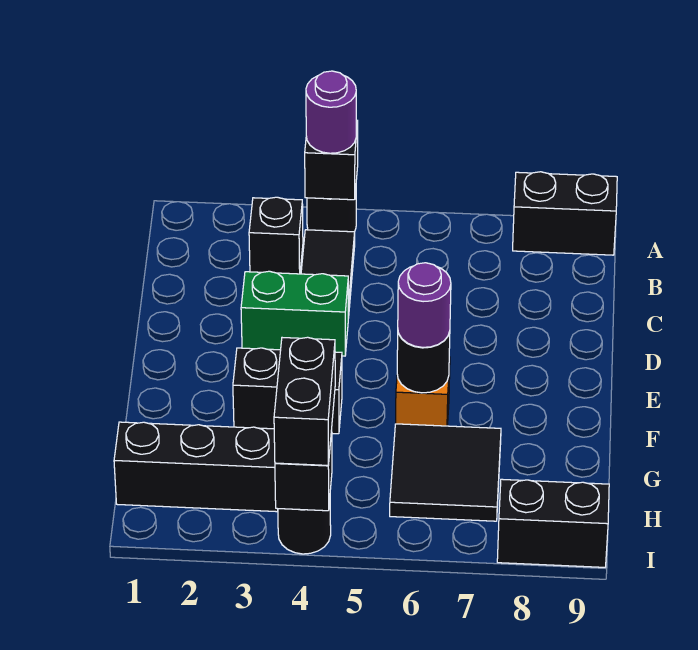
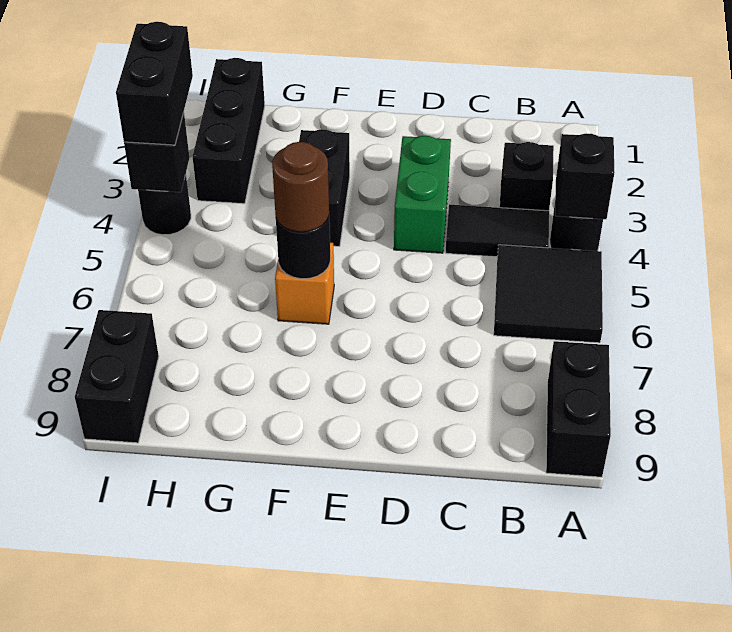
purple 1x1 round brick [306,71,356,153] -> none
purple 1x1 round brick [398,263,451,347] -> brown 1x1 round brick [272,142,329,232]
black 2x2 tile [390,424,501,521] -> black 2x2 tile moved to [494,245,603,343]
black 1x2 brick [274,337,335,465] -> black 1x2 brick turned to [116,22,193,145]

